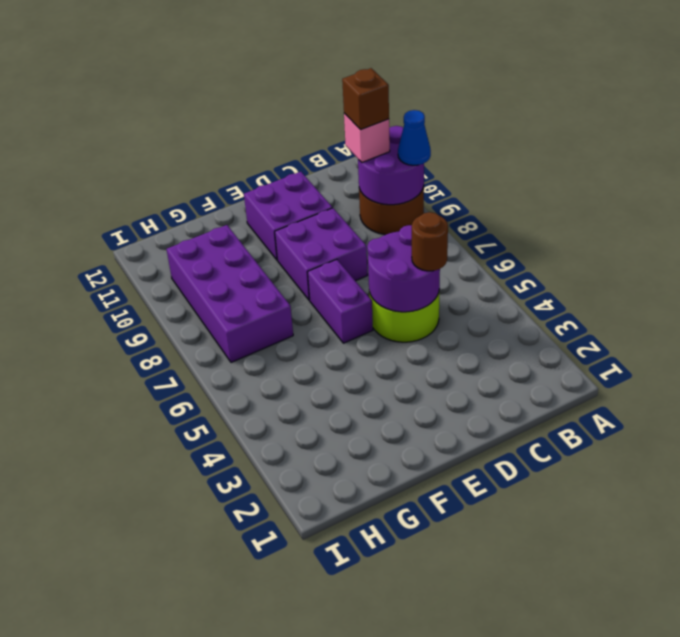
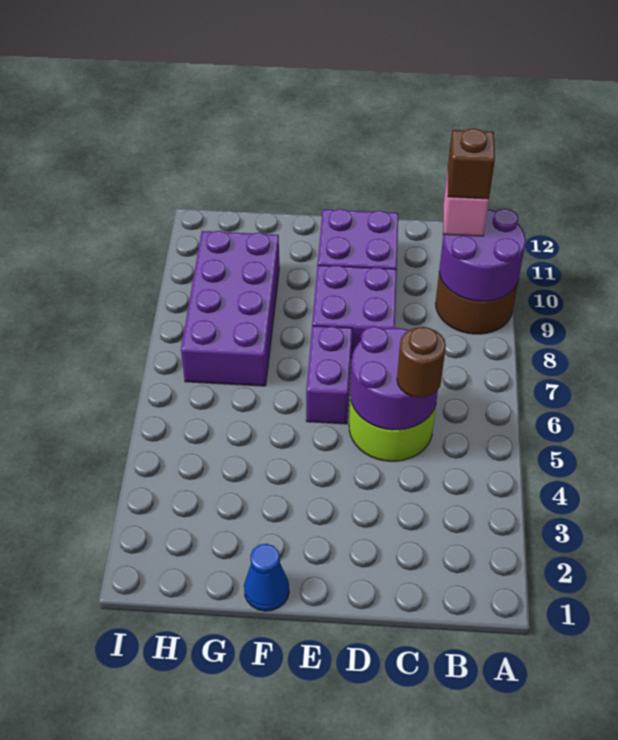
blue 1x1 cone [398,110,431,165] -> blue 1x1 cone moved to [244,544,289,611]

